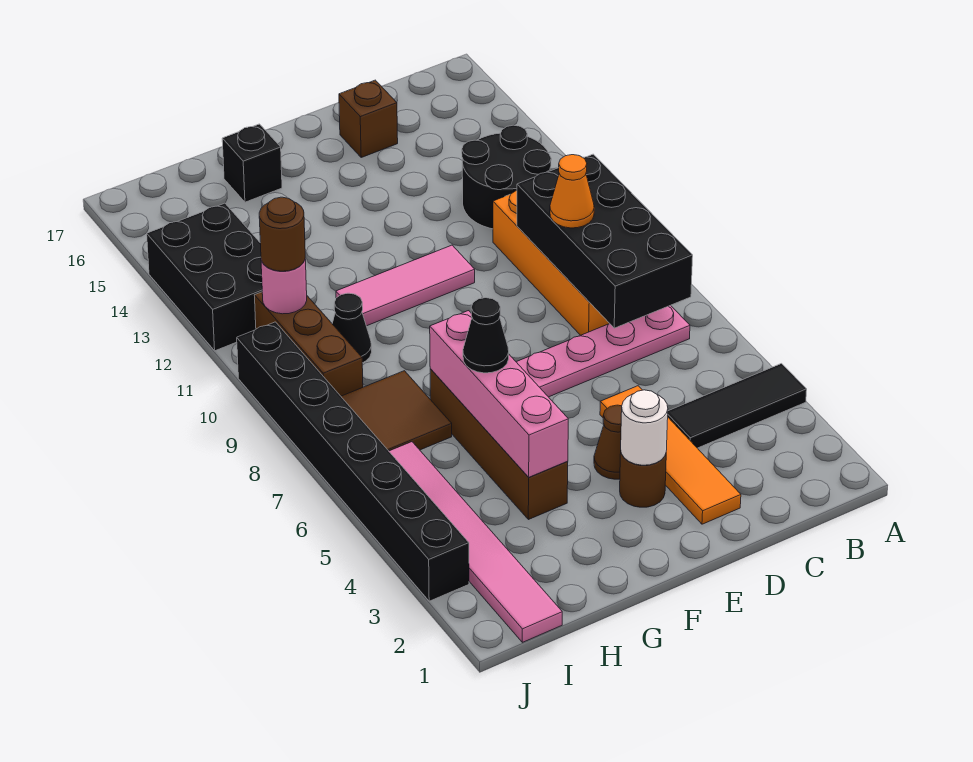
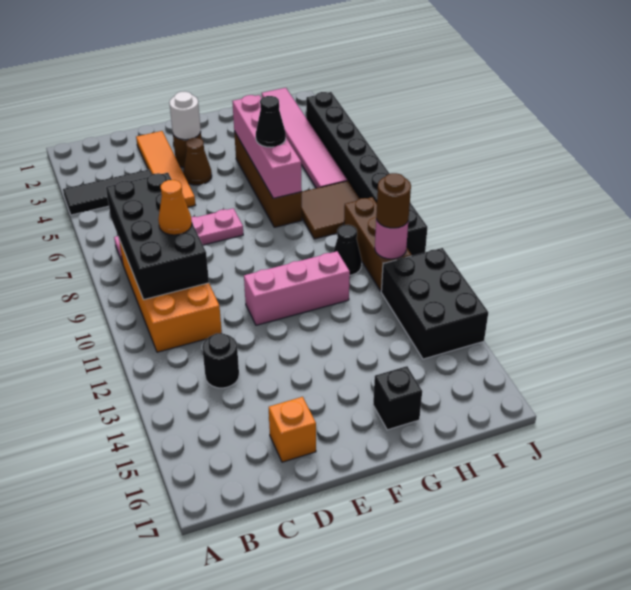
black 2x2 round brick [462,125,551,229] -> black 1x1 round brick [202,333,239,388]
brown 1x1 brick [339,80,398,157] -> orange 1x1 brick [269,397,316,462]
pink 1x3 tile [336,245,475,326] -> pink 1x3 brick [244,251,350,325]

